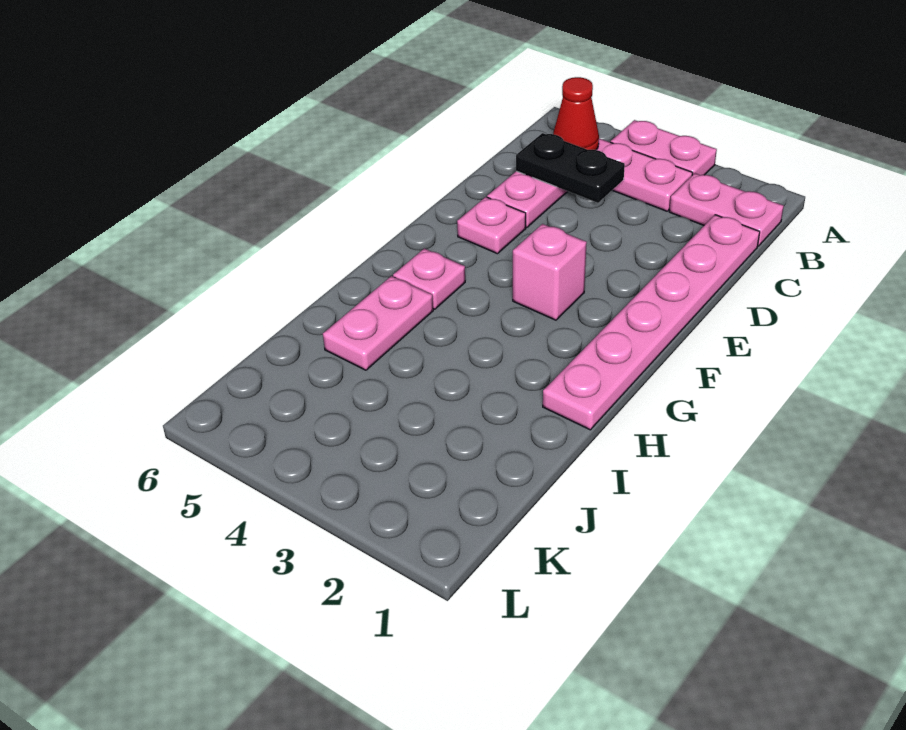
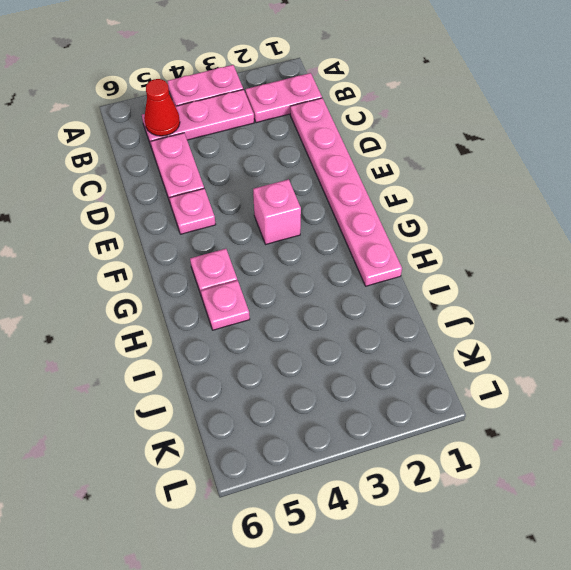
black 1x2 plate [516,133,625,203] -> none
pink 1x2 plate [323,276,433,370] -> pink 1x1 plate [201,280,250,330]

